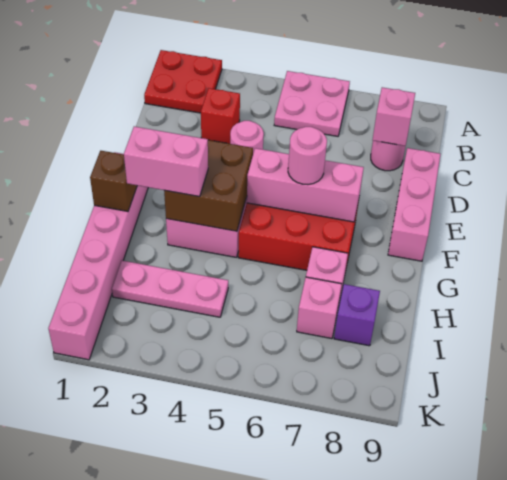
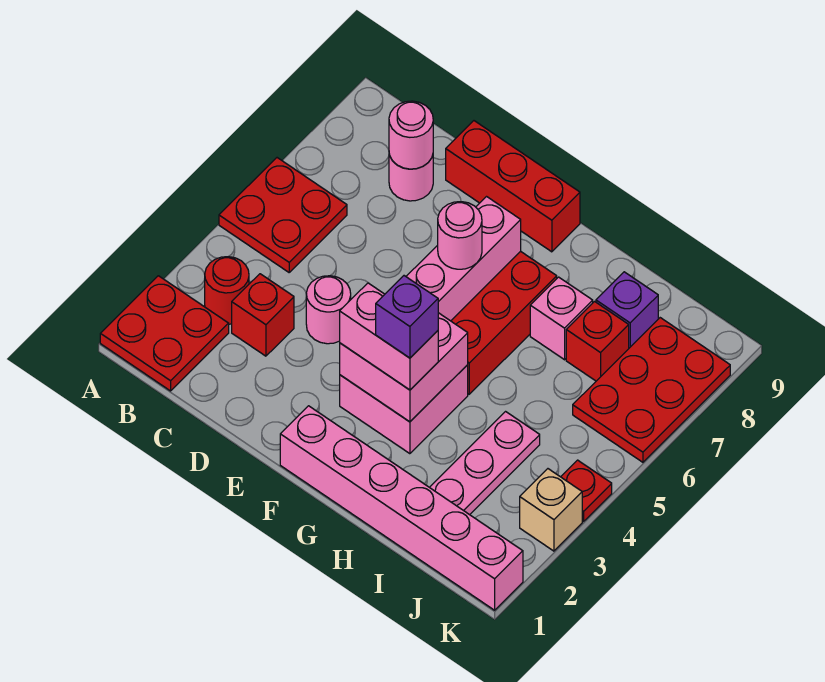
pink 2x2 plate [274,71,350,136] -> red 2x2 plate [219,158,347,272]
none -> red 1x1 round brick [205,257,249,324]
pink 1x1 brick [373,87,415,146] -> pink 1x1 round brick [389,101,433,169]
pink 1x3 brick [388,148,441,261] -> red 1x3 brick [446,121,580,252]
brown 2x2 brick [164,140,253,231] -> pink 2x2 brick [340,313,468,422]
brown 1x1 brick [90,151,137,211] -> none
pink 1x2 brick [124,126,208,197] -> pink 1x2 brick turned to [340,283,438,390]
none -> purple 1x1 brick [376,276,438,358]
pink 1x1 brick [297,277,342,339] -> red 1x1 brick [566,302,629,381]
none -> red 2x3 plate [573,318,730,462]
none -> tan 1x1 brick [520,469,582,551]
none -> red 1x1 plate [561,460,612,521]

